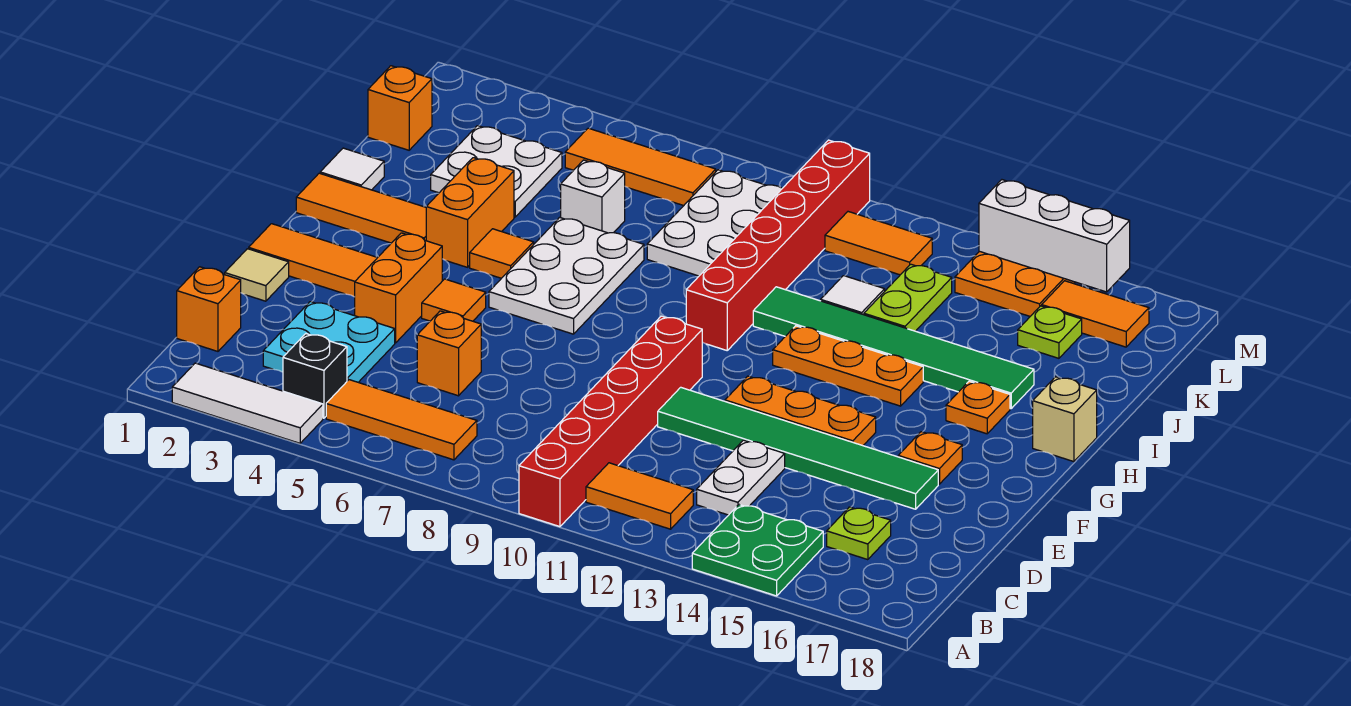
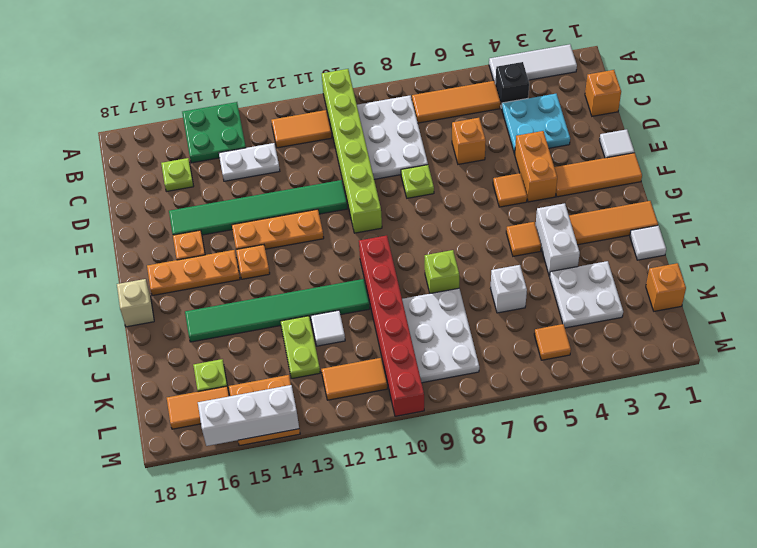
red 1x6 brick [519,316,702,527] -> lime 1x6 brick [322,69,382,233]
white 1x2 plate [697,440,785,515] -> white 1x2 plate turned to [219,143,280,181]
tan 1x1 tile [225,249,289,301] -> white 1x1 tile [599,129,634,158]
none -> lime 1x1 plate [401,165,434,198]
white 2x3 plate [489,217,644,334] -> white 2x3 plate moved to [357,96,428,179]
orange 1x2 brick [426,158,514,267] -> white 1x2 brick [536,203,580,276]
orange 1x3 plate [773,326,923,406] -> orange 1x3 plate moved to [147,250,240,296]
orange 1x1 plate [946,381,1010,434] -> orange 1x1 plate moved to [236,245,270,279]
none -> lime 1x1 brick [425,250,459,294]
orange 1x3 tile [565,128,716,206] -> orange 1x1 tile [534,324,571,360]

